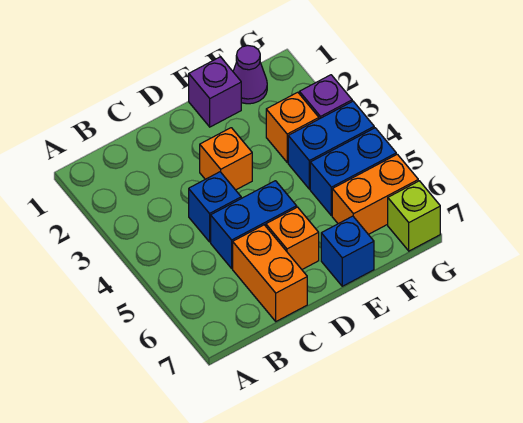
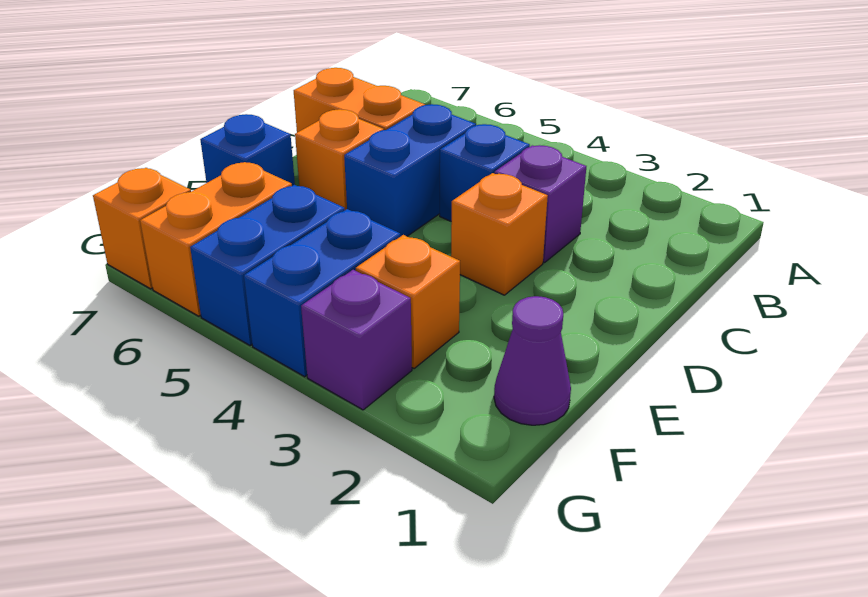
purple 1x1 brick [189,57,241,127] -> purple 1x1 brick moved to [494,145,586,263]
lime 1x1 brick [388,181,440,251] -> orange 1x1 brick [93,168,191,289]

